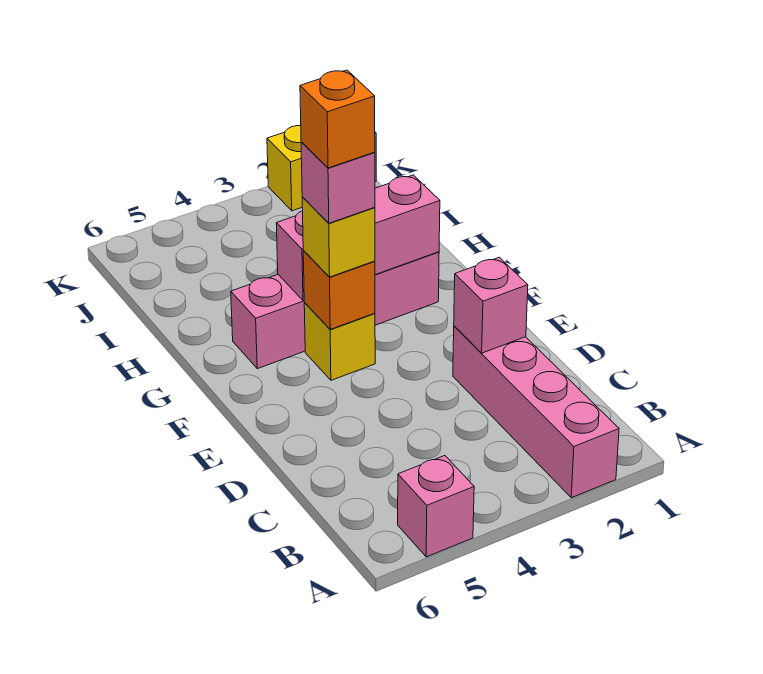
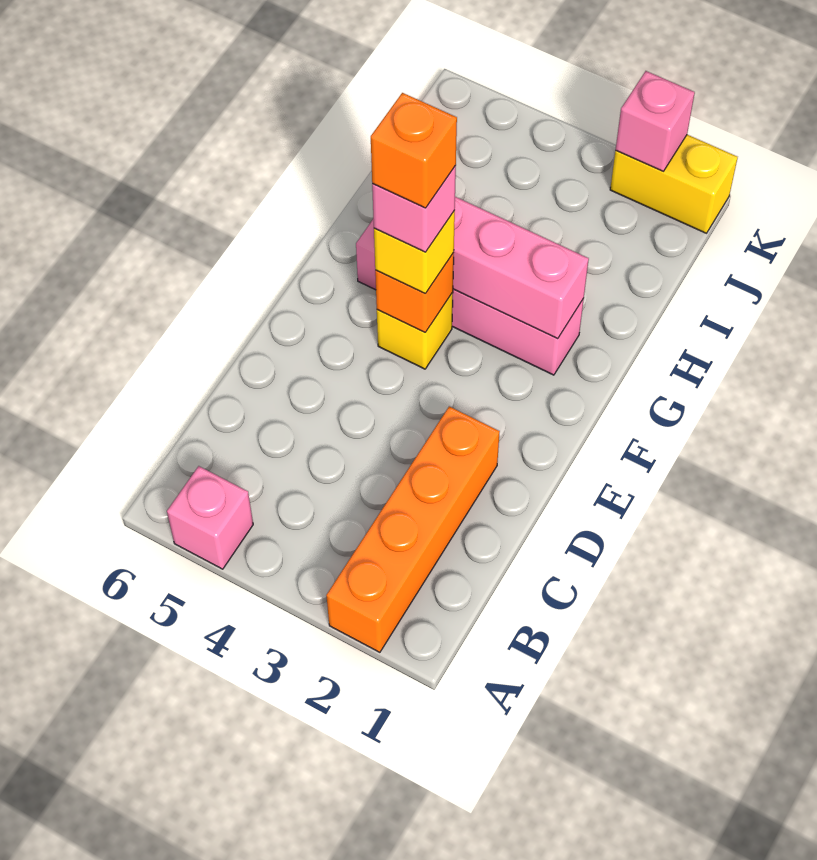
pink 1x4 brick [453,326,619,498] -> orange 1x4 brick [326,406,500,652]
pink 1x1 brick [454,257,528,353] -> pink 1x1 brick moved to [616,71,695,171]

